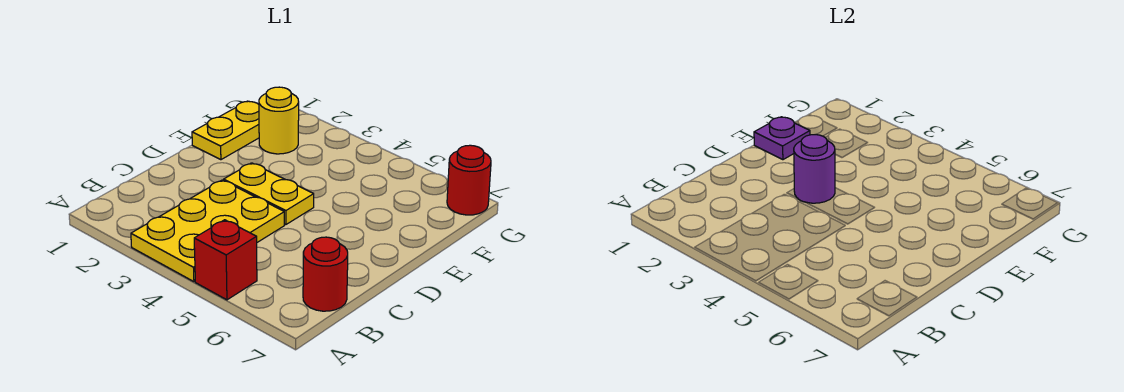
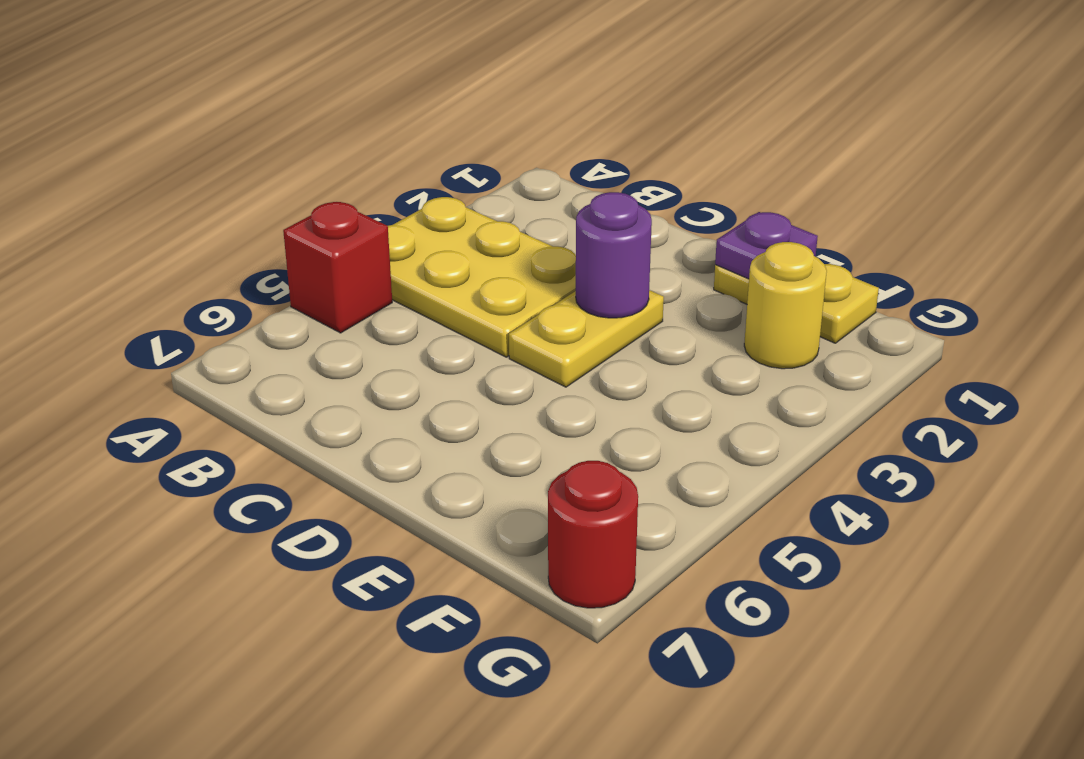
red 1x1 round brick [303,237,348,311] -> none

